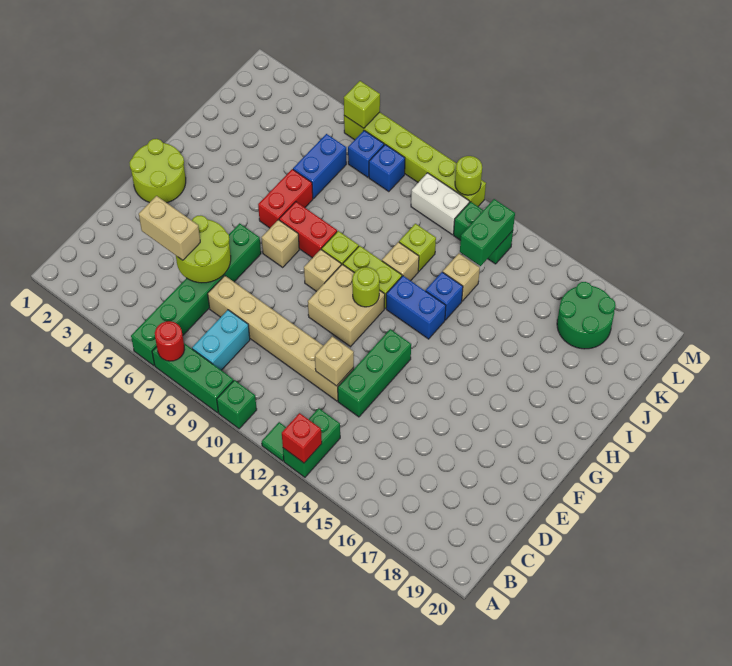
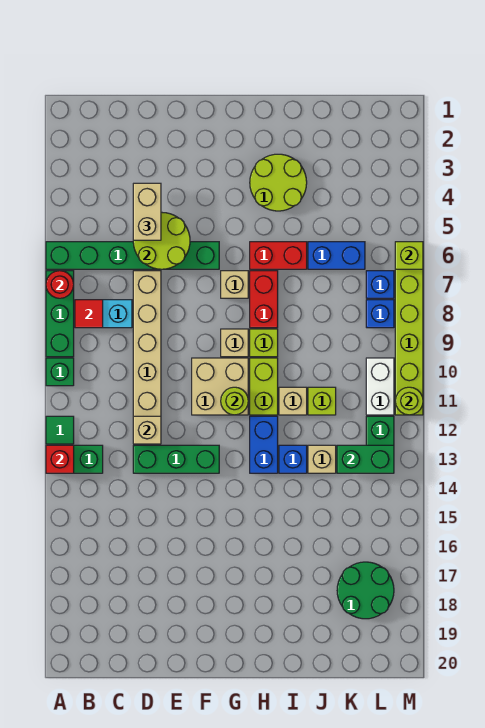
none -> red 1x1 tile [75,300,103,328]
lime 2x2 round brick [129,139,186,203] -> lime 2x2 round brick moved to [250,154,307,211]

